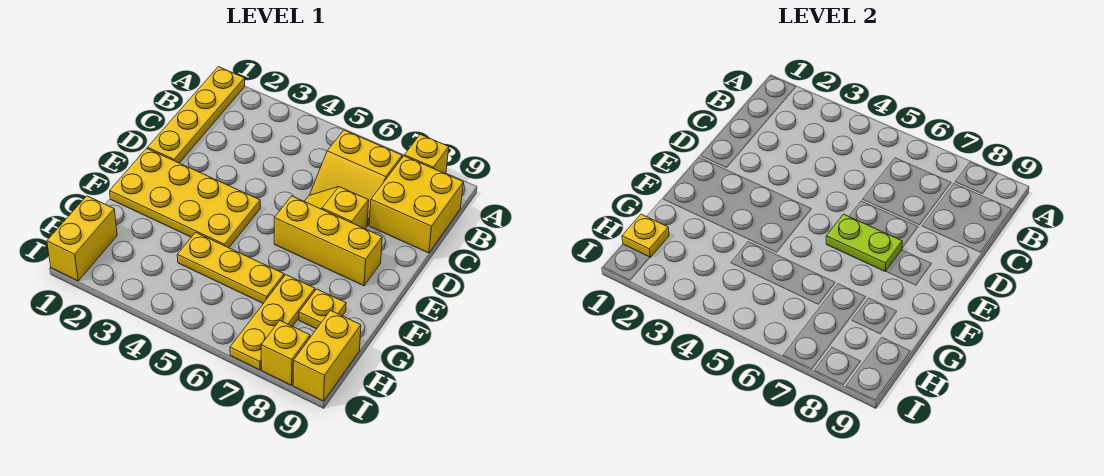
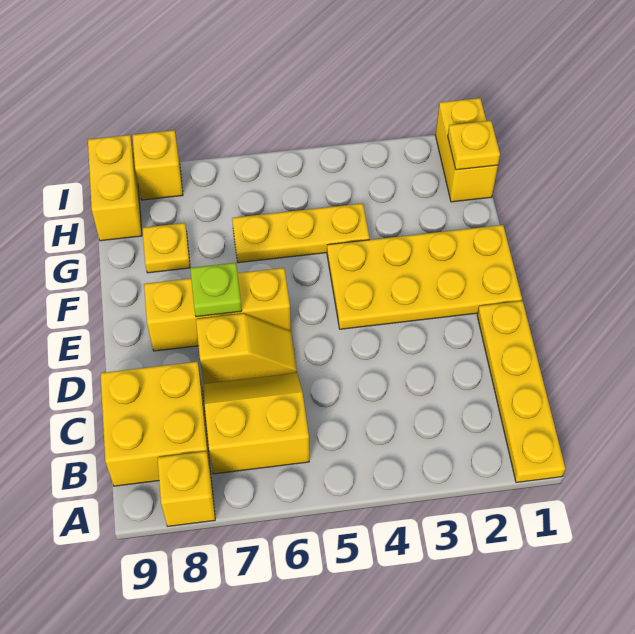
lime 1x2 plate [826,214,902,271] -> lime 1x1 plate [190,263,242,317]
yellow 1x3 plate [230,275,315,370] -> none

